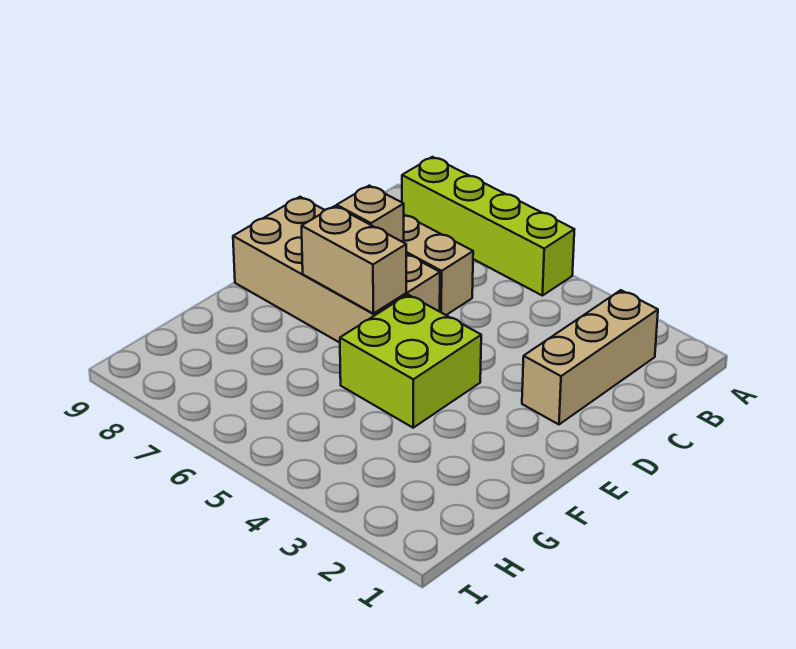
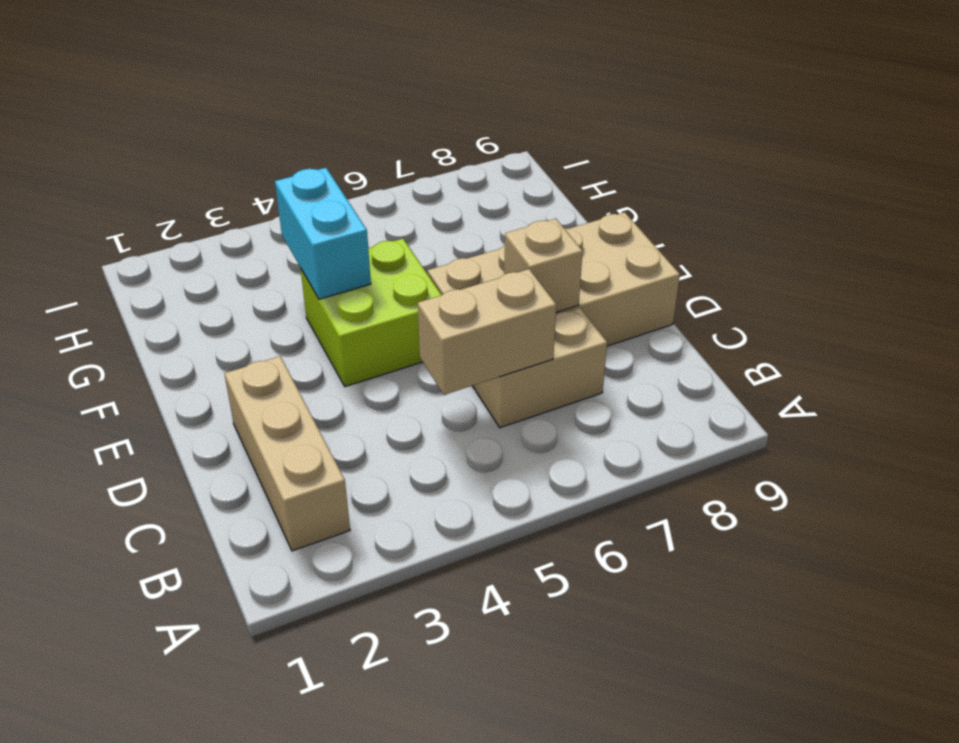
lime 1x4 brick [402,157,574,296] -> none
tan 1x2 brick [302,206,406,313] -> tan 1x2 brick moved to [418,269,556,395]
none -> cyan 1x2 brick [275,168,371,299]

